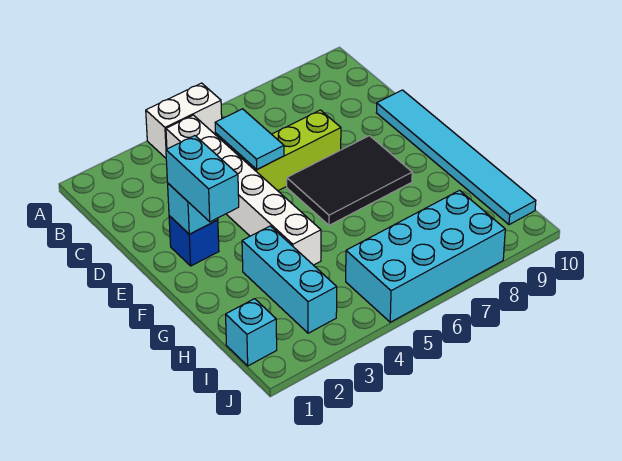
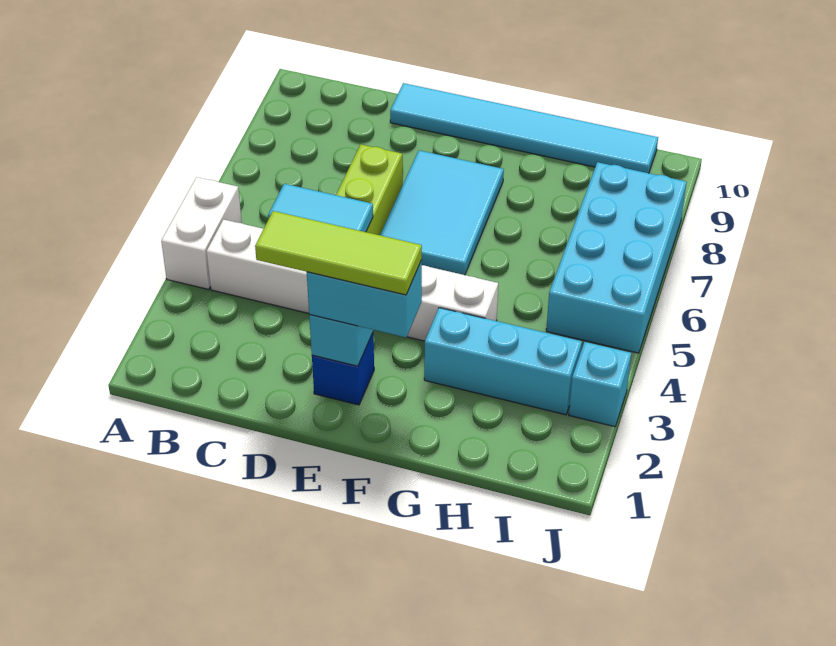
none -> lime 1x3 tile [255,211,422,295]
black 2x3 tile [287,136,412,225] -> cyan 2x3 tile [380,150,504,275]
cyan 1x1 brick [226,299,277,366] -> cyan 1x1 brick moved to [569,342,631,427]

